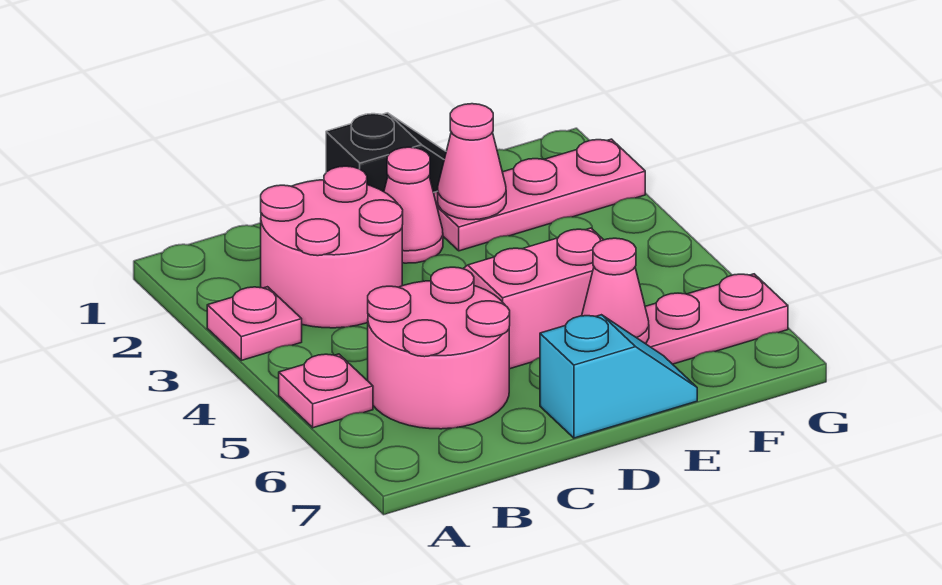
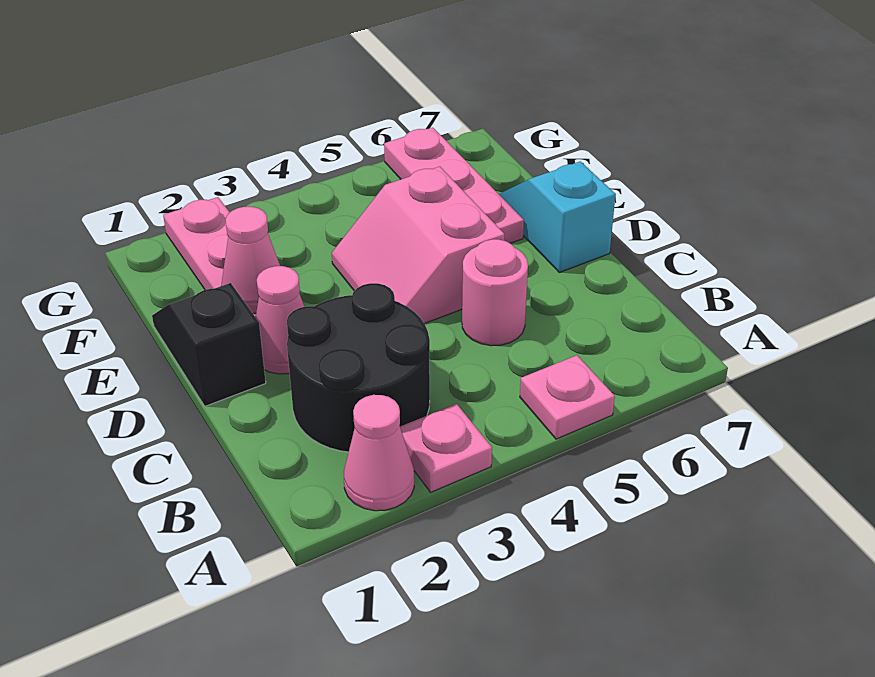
pink 2x2 round brick [261,166,403,328] -> black 2x2 round brick [287,283,430,452]
pink 2x2 round brick [368,267,510,429] -> pink 1x1 round brick [462,239,528,346]
pink 1x1 cone [582,238,649,344] -> pink 1x1 cone moved to [344,395,414,511]

